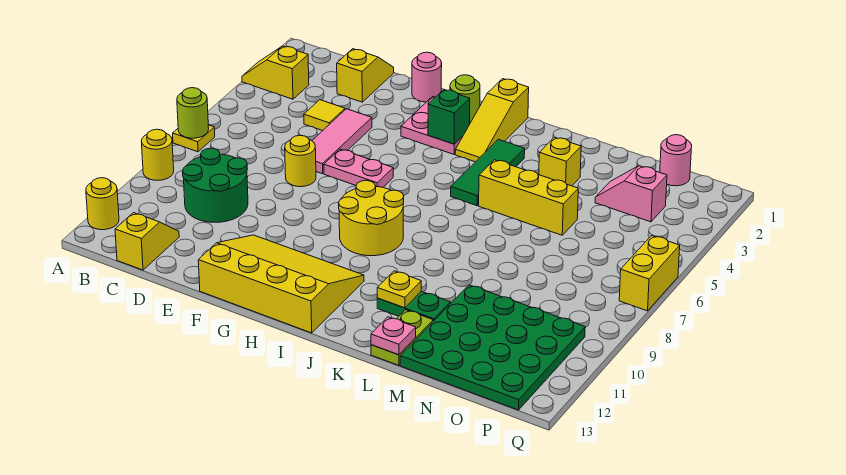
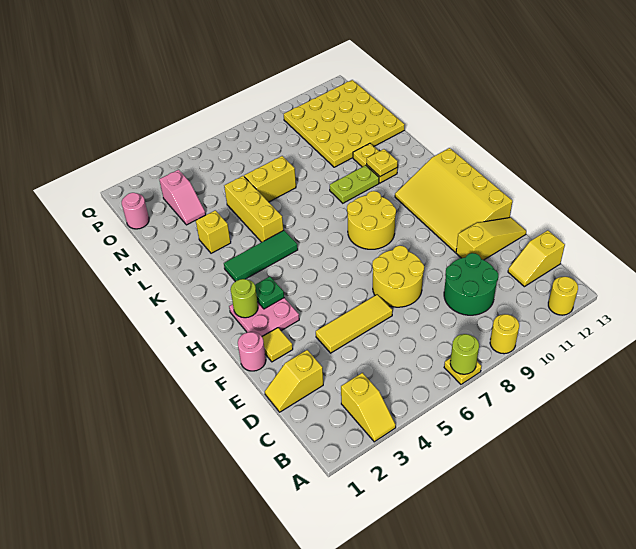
yellow 1x1 tile [304,100,345,131] -> yellow 1x1 tile moved to [262,328,293,362]
pink 1x3 tile [312,109,372,174] -> yellow 1x3 tile [316,295,392,353]
yellow 1x1 round brick [285,135,316,187] -> yellow 2x2 round brick [372,246,424,307]
pink 1x2 plate [324,149,393,187] -> none
green 1x1 brick [428,90,470,144] -> green 1x1 plate [255,277,284,309]
yellow 1x3 slope [455,79,529,162] -> yellow 1x3 slope moved to [456,217,526,260]
green 1x2 plate [377,291,450,321] -> yellow 1x2 plate [353,143,397,183]
lime 1x2 plate [371,310,433,365] -> lime 1x2 plate moved to [330,165,379,203]
pink 1x1 plate [371,317,416,355] -> none
green 4x4 plate [400,285,585,410] -> yellow 4x4 plate [284,80,405,167]
yellow 1x2 brick [619,236,680,311] -> yellow 1x2 brick moved to [244,156,296,202]

